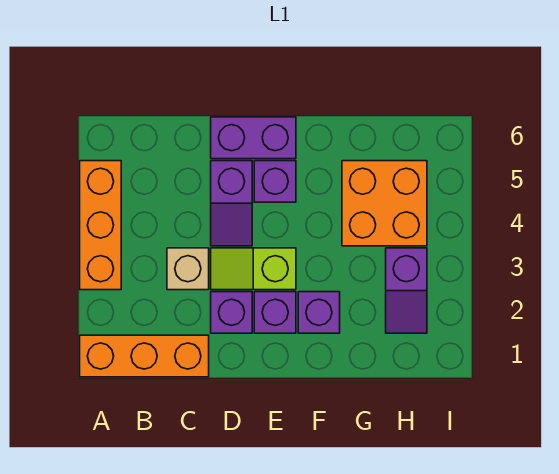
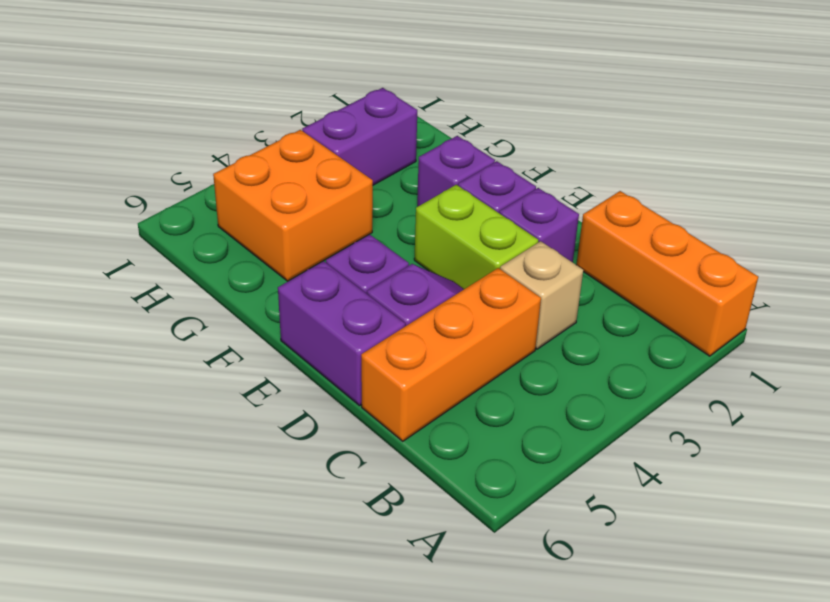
orange 1x3 brick [80,161,121,290] -> orange 1x3 brick moved to [361,268,541,441]
lime 1x2 slope [211,248,296,290] -> lime 1x2 brick [414,185,538,289]
purple 1x2 slope [386,248,427,333] -> purple 1x2 brick [302,88,417,185]

